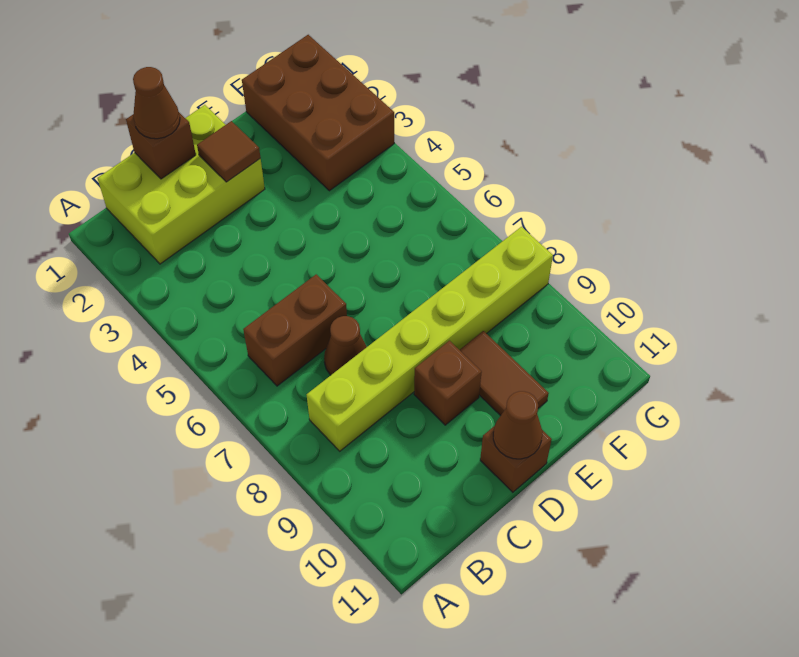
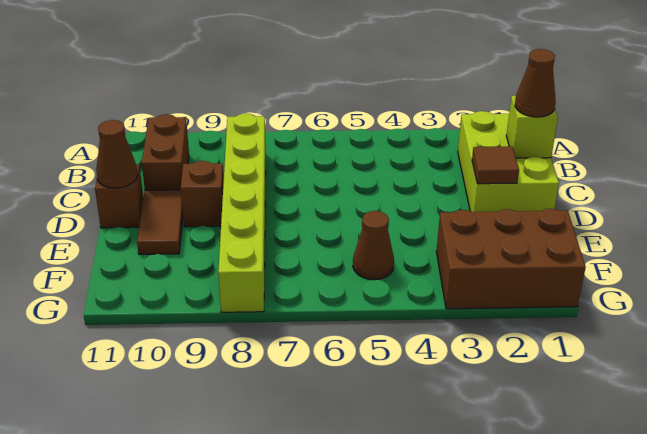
brown 1x2 brick [243,274,347,386] -> brown 1x2 brick moved to [142,114,189,190]
brown 1x1 brick [126,113,196,179] -> lime 1x1 brick [506,96,558,158]
brown 1x1 cone [324,316,367,375] -> brown 1x1 cone moved to [353,211,394,280]
brown 1x2 tile [460,331,549,416] -> brown 1x2 tile turned to [137,190,183,254]

